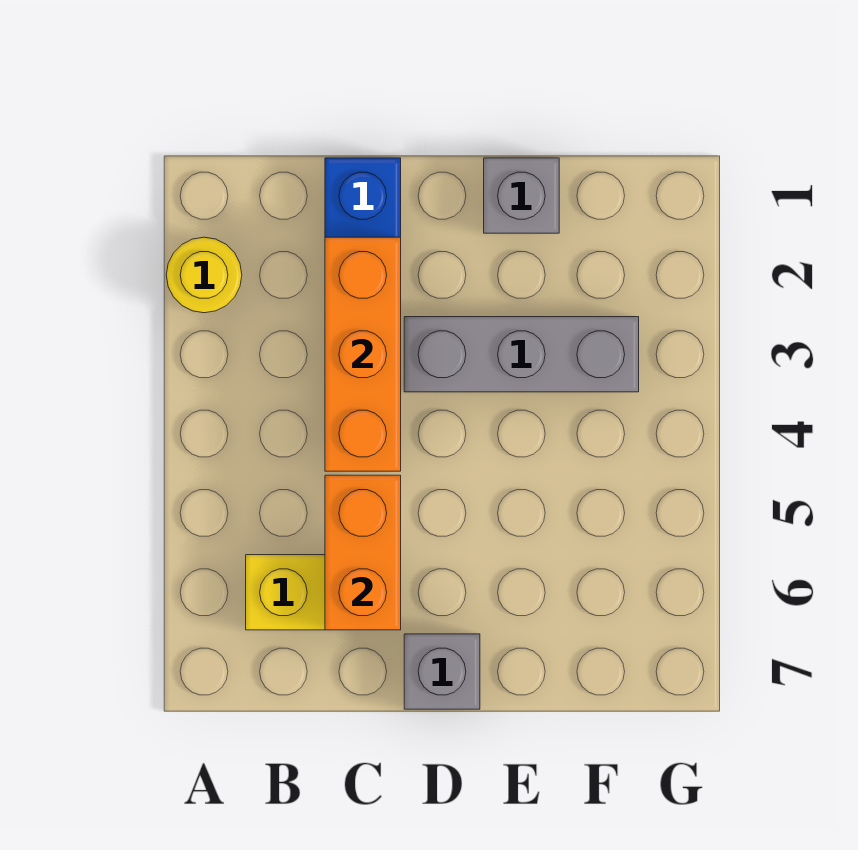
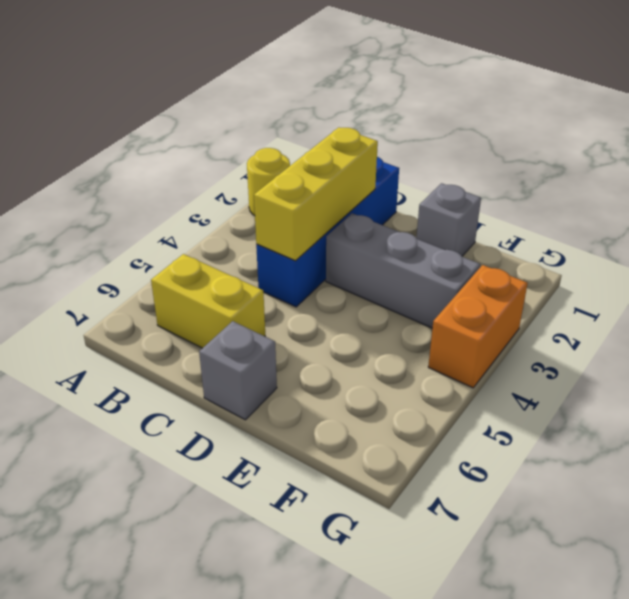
orange 1x3 brick [325,237,401,471] -> yellow 1x3 brick [254,127,378,261]
orange 1x2 brick [325,475,401,630] -> orange 1x2 brick moved to [428,265,528,388]

